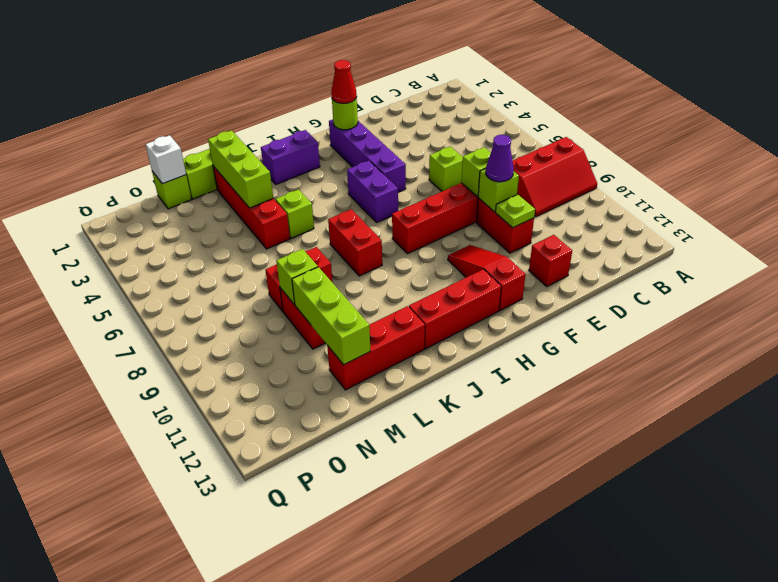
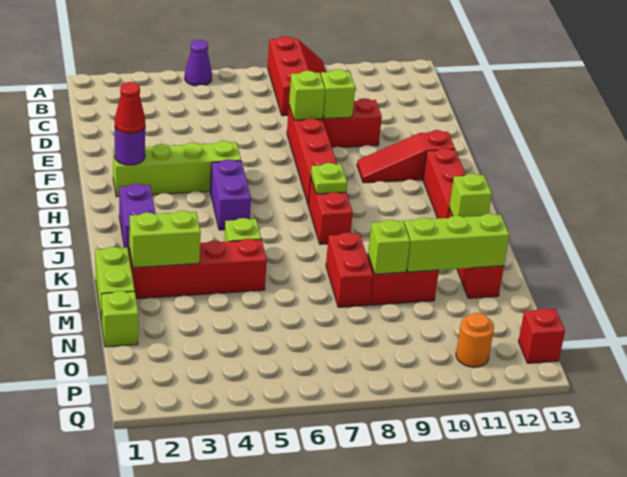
lime 1x1 brick [429,147,463,191] -> lime 1x1 brick moved to [449,173,492,217]
purple 1x1 cone [486,135,514,182] -> purple 1x1 cone moved to [185,40,212,86]
lime 1x1 plate [496,194,535,228] -> lime 1x1 plate moved to [311,163,347,194]
red 1x1 brick [529,235,572,286] -> red 1x1 brick moved to [518,308,565,363]
purple 1x4 brick [329,119,406,192] -> lime 1x4 brick [113,141,241,197]
lime 1x1 round brick [332,97,358,130] -> purple 1x1 round brick [115,128,145,165]
purple 1x2 brick [347,161,398,222] -> purple 1x2 brick turned to [210,159,251,230]
red 1x2 brick [328,209,382,276] -> red 1x2 brick turned to [308,178,353,244]
lime 1x3 brick [208,130,273,208] -> lime 1x2 brick [129,210,201,268]
white 1x1 brick [146,135,186,184] -> none
none -> orange 1x1 round brick [456,313,494,367]

